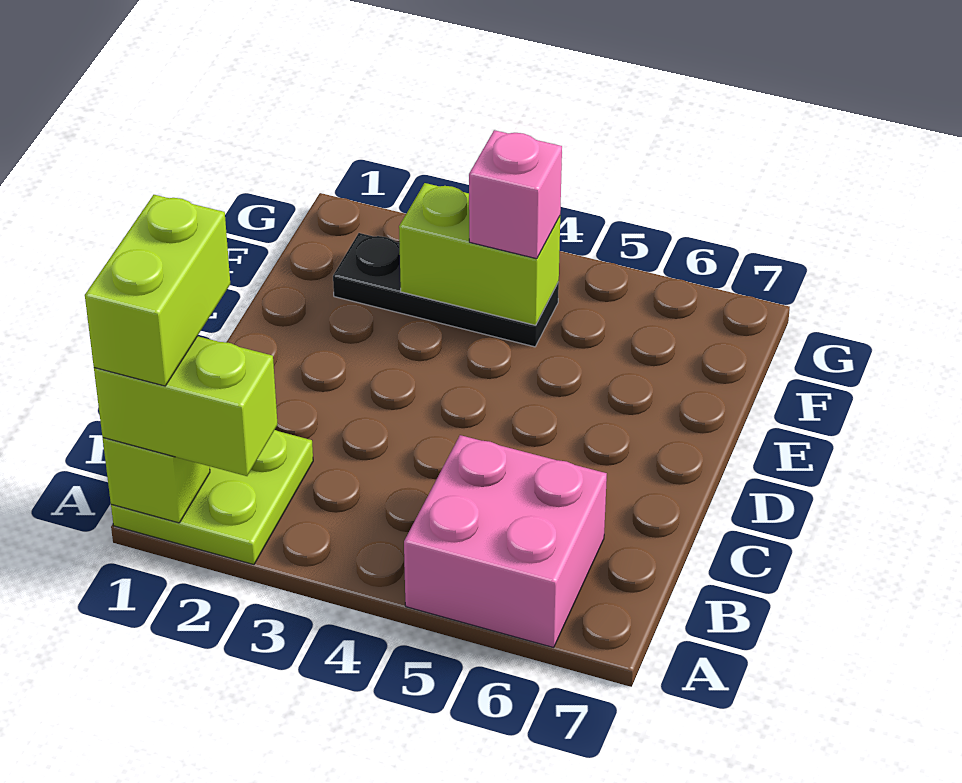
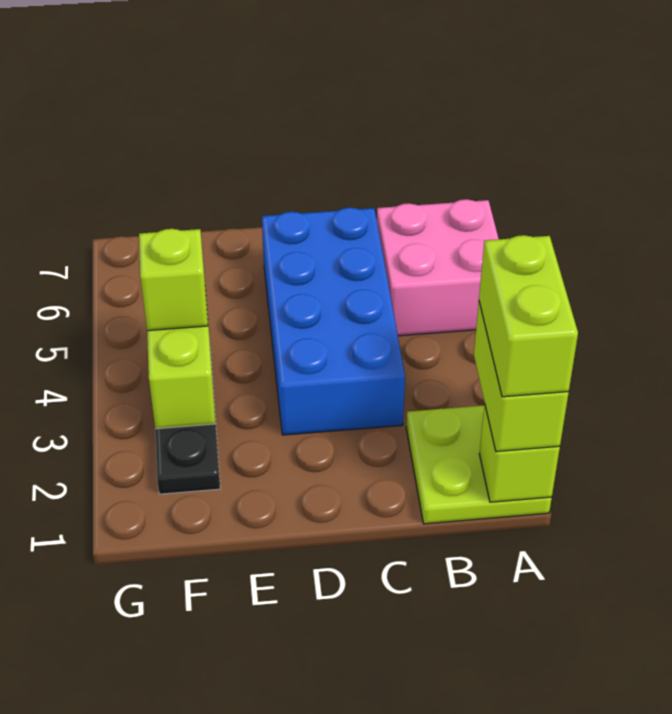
lime 1x2 brick [85,195,230,386] -> lime 1x2 brick turned to [479,235,578,397]
none -> blue 2x4 brick [262,208,405,435]
pink 1x1 brick [469,130,562,259] -> lime 1x1 brick [139,229,208,331]

